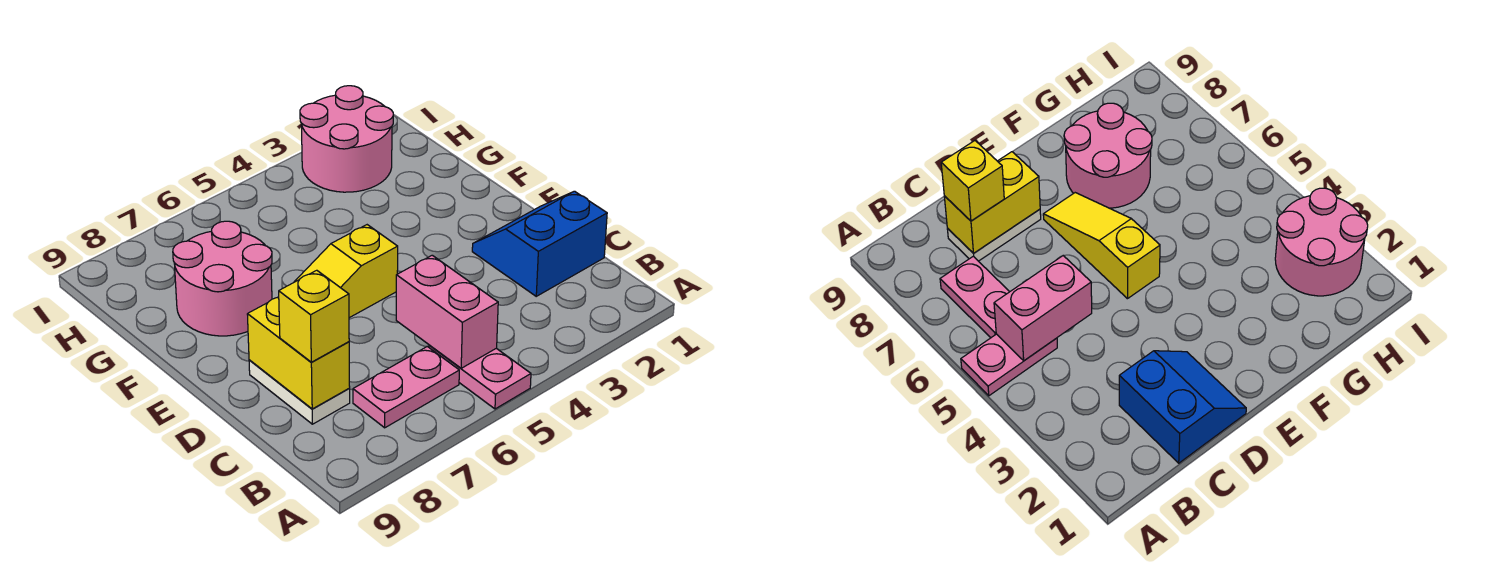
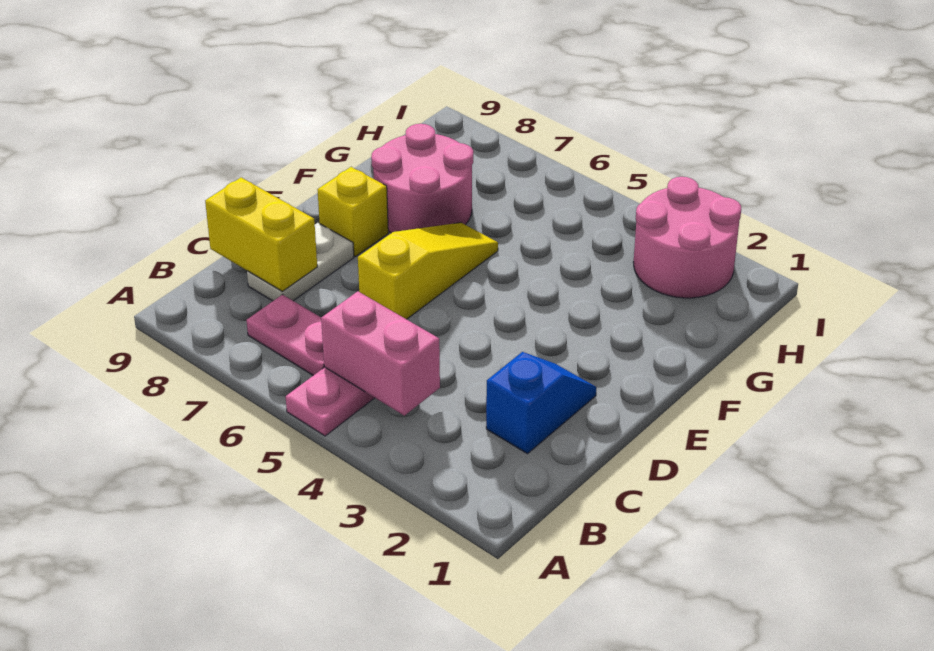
pink 1x2 brick [396,255,498,368] -> pink 1x2 brick turned to [321,291,440,416]
blue 2x2 slope [472,191,607,296] -> blue 1x2 slope [486,352,596,454]
yellow 1x2 brick [247,297,350,409] -> yellow 1x2 brick turned to [205,177,317,291]
yellow 1x1 brick [279,270,349,362] -> yellow 1x1 brick moved to [317,167,388,257]
yellow 1x3 slope [294,225,398,318] -> yellow 1x3 slope turned to [358,223,498,319]

